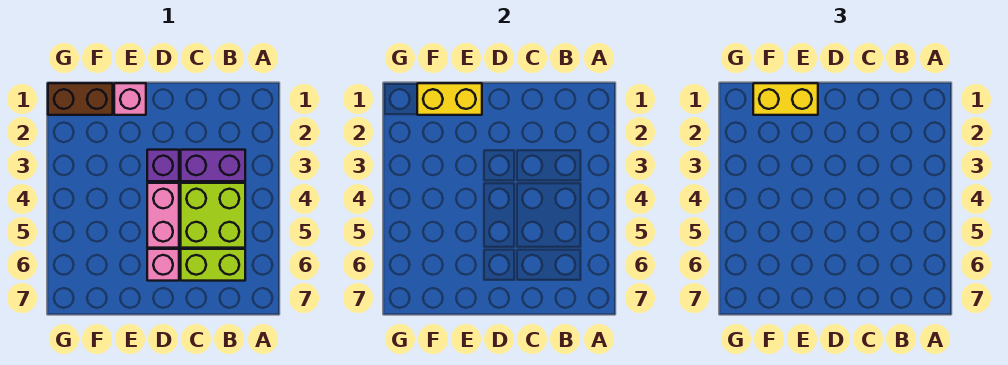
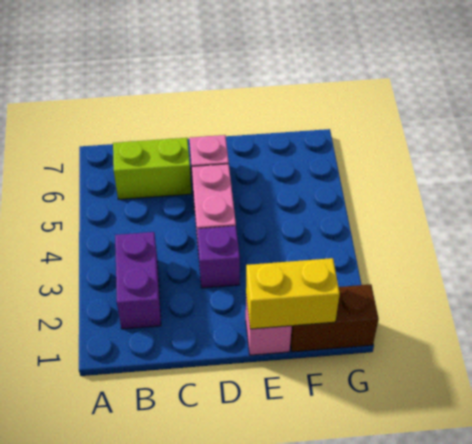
purple 1x2 brick [181,150,245,181] -> purple 1x2 brick turned to [115,232,161,329]
lime 2x2 brick [181,183,245,248] -> none
yellow 1x2 brick [753,83,818,115] -> none

